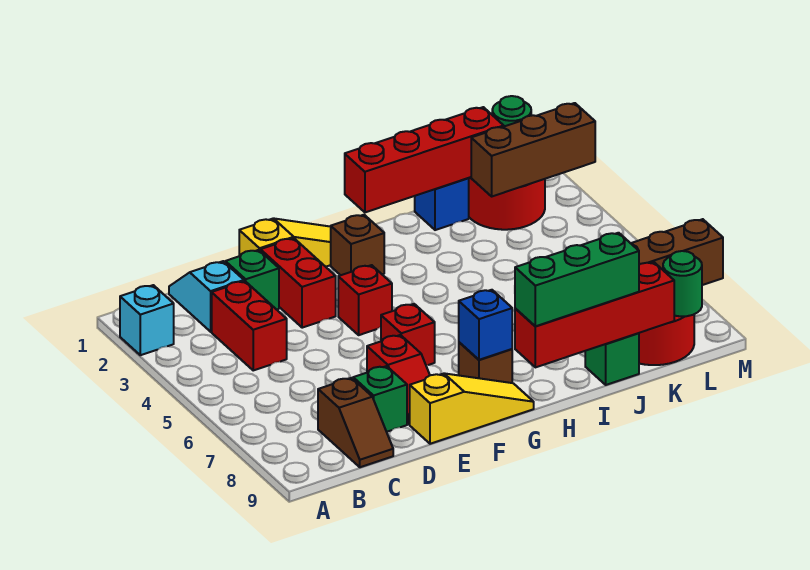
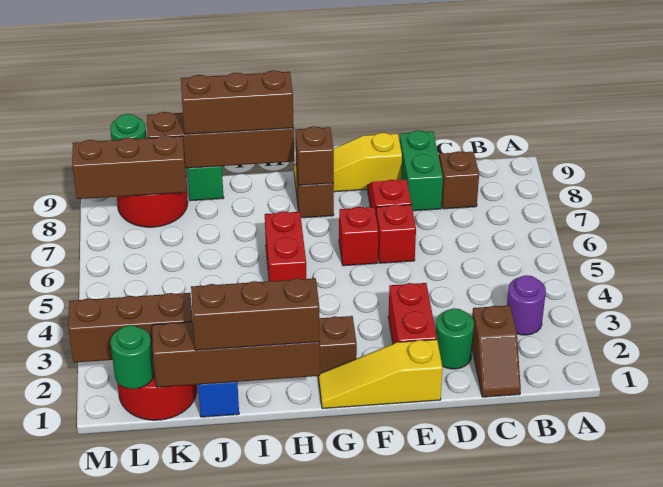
cyan 1x1 brick [120,285,174,355] -> none
none -> purple 1x1 round brick [507,275,546,335]
cyan 1x2 slope [169,261,244,332] -> brown 1x2 slope [472,305,521,397]
red 1x2 brick [212,281,287,370] -> red 1x2 brick moved to [265,211,306,281]
green 1x1 brick [225,250,279,310] -> green 1x1 round brick [436,308,474,369]
green 1x1 brick [353,366,407,432] -> green 1x2 brick [399,131,443,211]
red 1x1 brick [338,265,392,335] -> red 1x1 brick moved to [376,204,416,263]
blue 1x1 brick [459,290,512,360] -> brown 1x1 brick [296,126,334,185]
red 1x4 brick [345,107,504,212] -> brown 1x4 brick [152,322,320,387]
none -> brown 1x3 brick [191,278,320,350]
red 1x4 brick [515,262,674,367] -> brown 1x4 brick [147,112,294,168]
green 1x3 brick [515,233,639,326] -> brown 1x3 brick [181,70,294,134]

